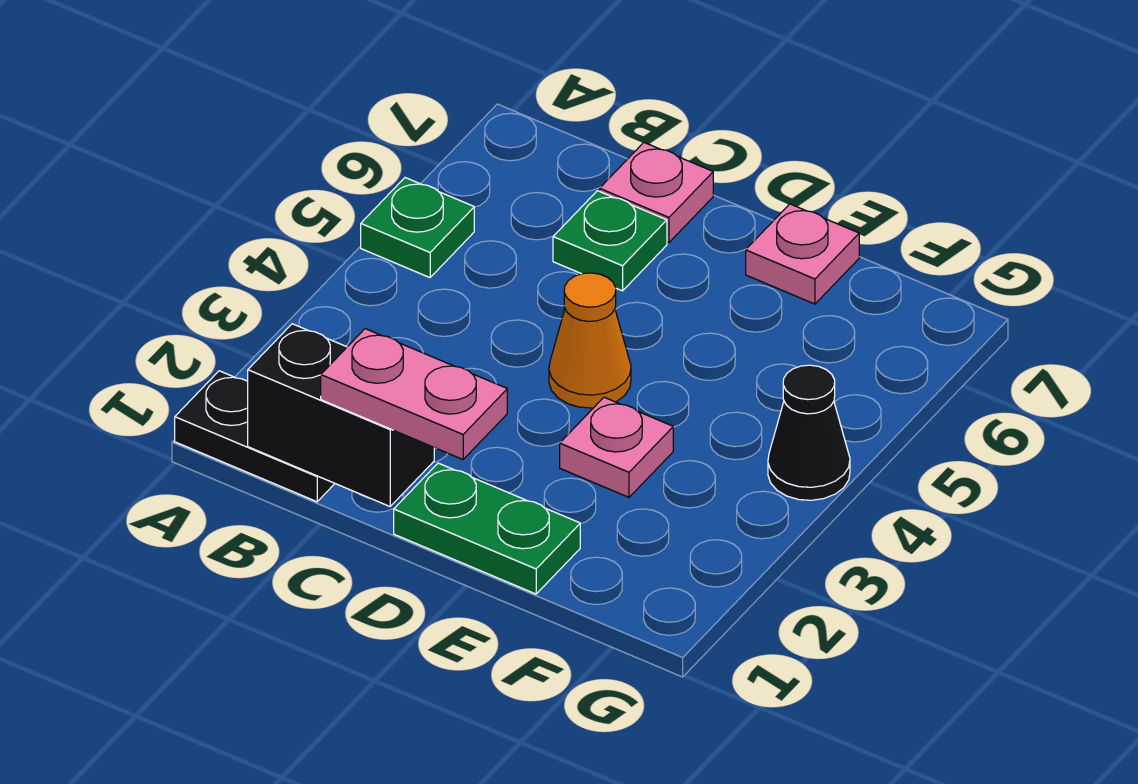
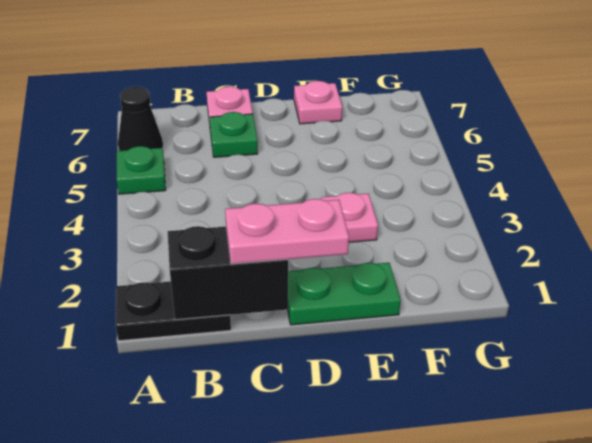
orange 1x1 cone [549,273,631,408] -> none
black 1x1 cone [768,365,850,500] -> black 1x1 cone moved to [118,87,163,151]

